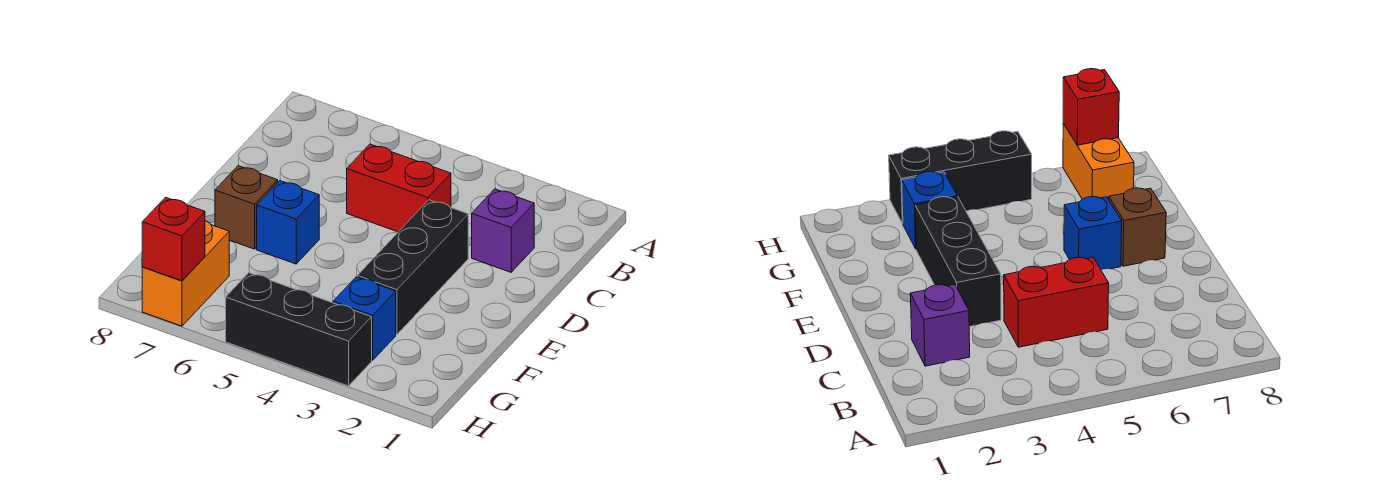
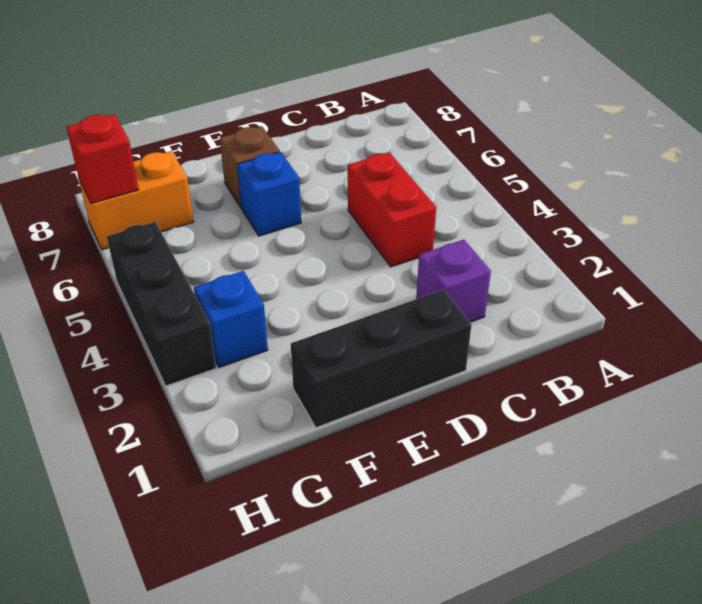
black 1x3 brick [357,200,468,335] -> black 1x3 brick moved to [291,290,471,428]

